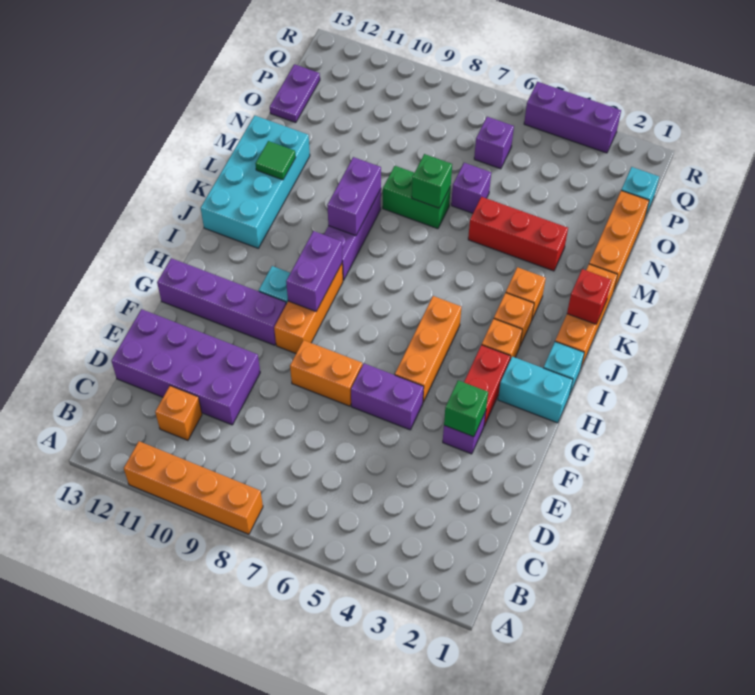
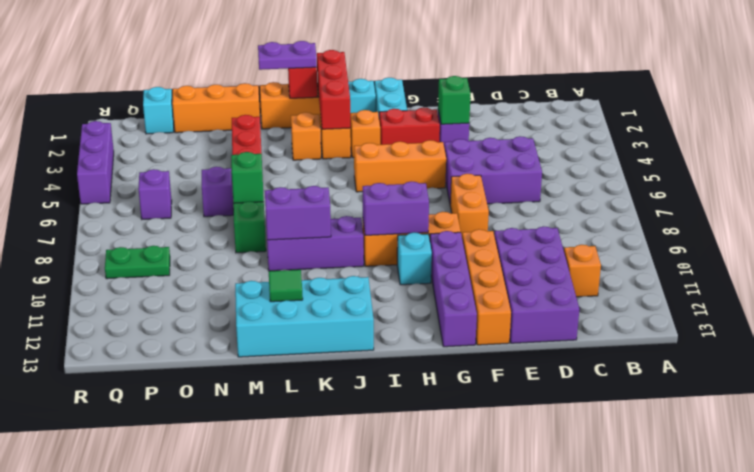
orange 1x4 brick [124,441,263,534] -> orange 1x4 brick moved to [462,229,511,345]
purple 1x2 brick [351,363,424,430] -> purple 2x3 brick [444,136,542,204]
none -> red 1x3 brick [317,50,350,129]
purple 1x2 plate [270,64,320,123] -> purple 1x2 plate moved to [258,41,317,70]
none -> green 1x2 plate [105,246,170,279]

